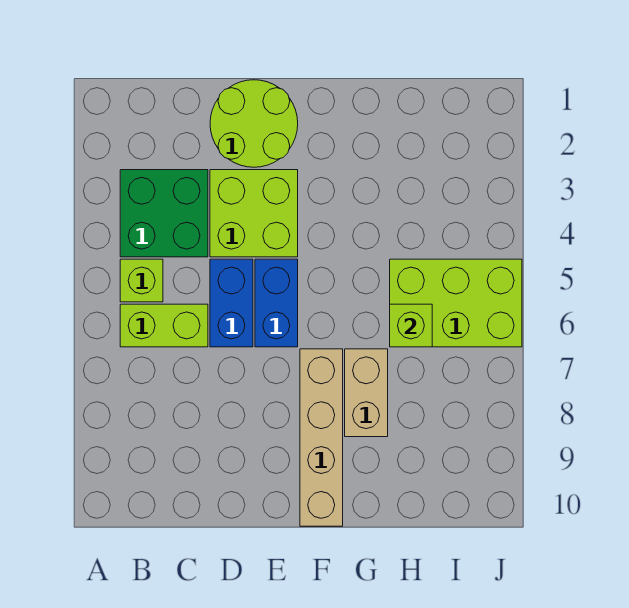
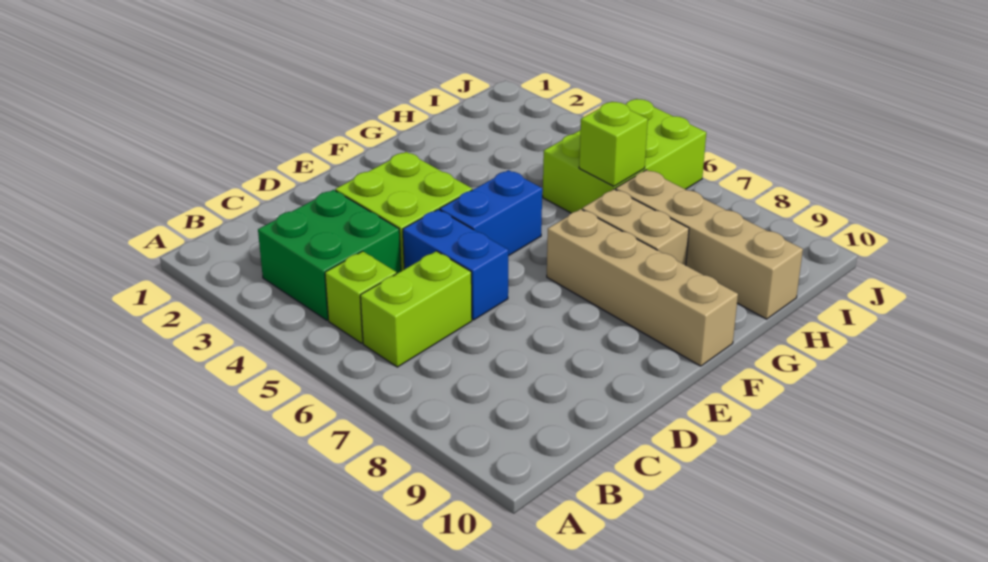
lime 2x2 round brick [210,80,298,167] -> none
blue 1x2 brick [255,259,298,347] -> blue 1x2 brick turned to [440,170,542,256]
none -> tan 1x4 brick [616,170,803,319]

